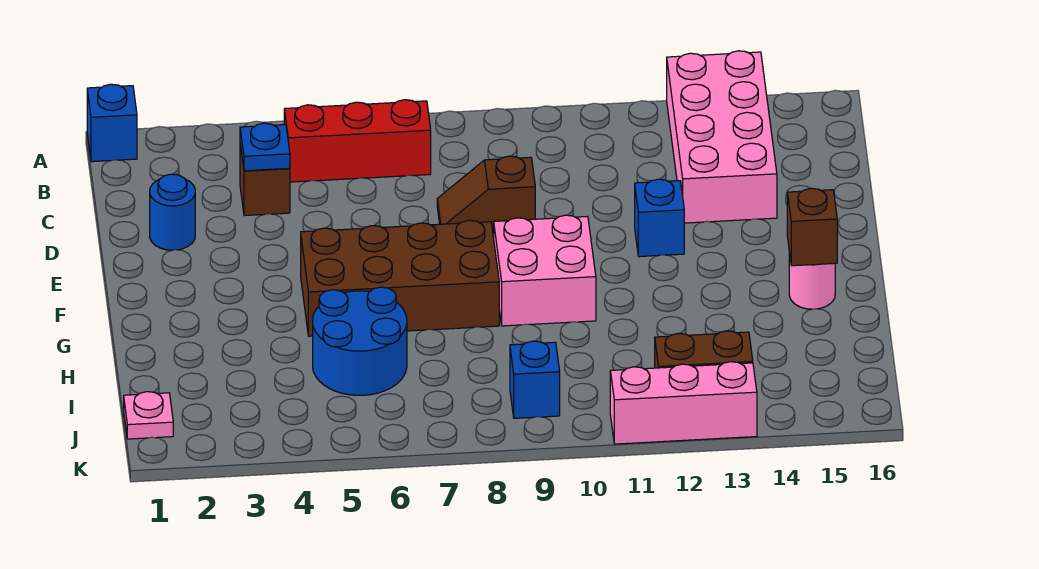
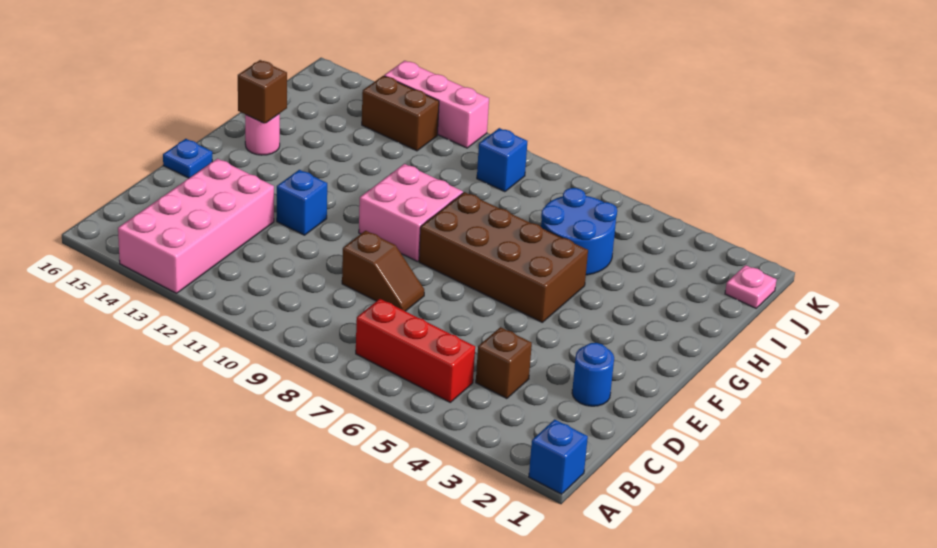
blue 1x1 plate [240,123,290,171] -> blue 1x1 plate moved to [163,139,212,178]

